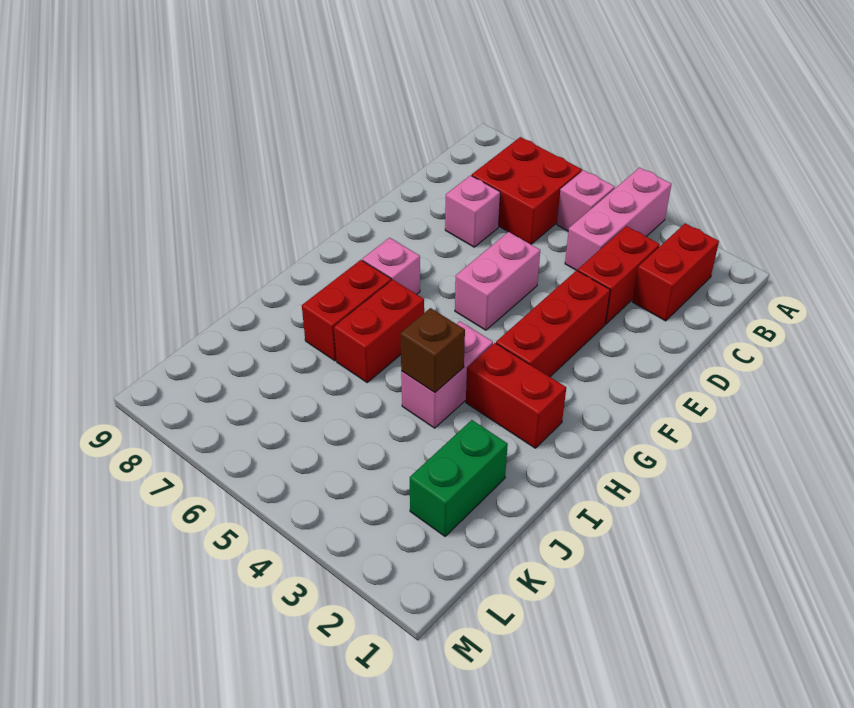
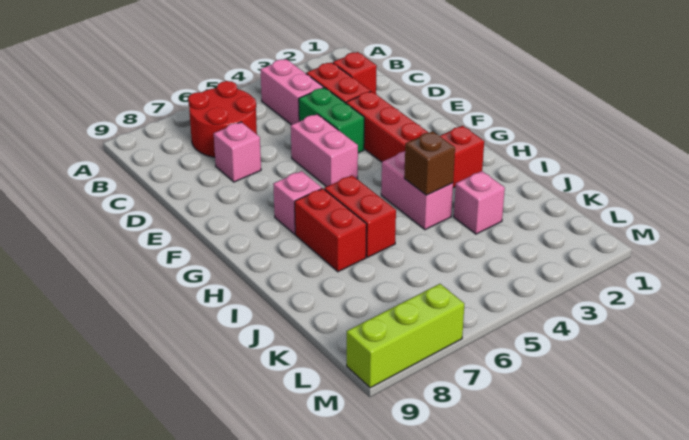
pink 1x3 brick [565,168,671,271] -> pink 1x2 brick [261,59,324,125]
red 1x2 brick [632,223,719,321] -> red 1x1 brick [333,52,377,94]
pink 1x1 brick [557,170,615,231] -> pink 1x1 brick moved to [454,171,505,234]
red 2x2 brick [472,137,582,244] -> red 2x2 round brick [188,81,257,157]
green 1x2 brick [410,420,508,536] -> green 1x2 brick moved to [299,88,364,153]
none -> lime 1x3 brick [347,284,464,388]

